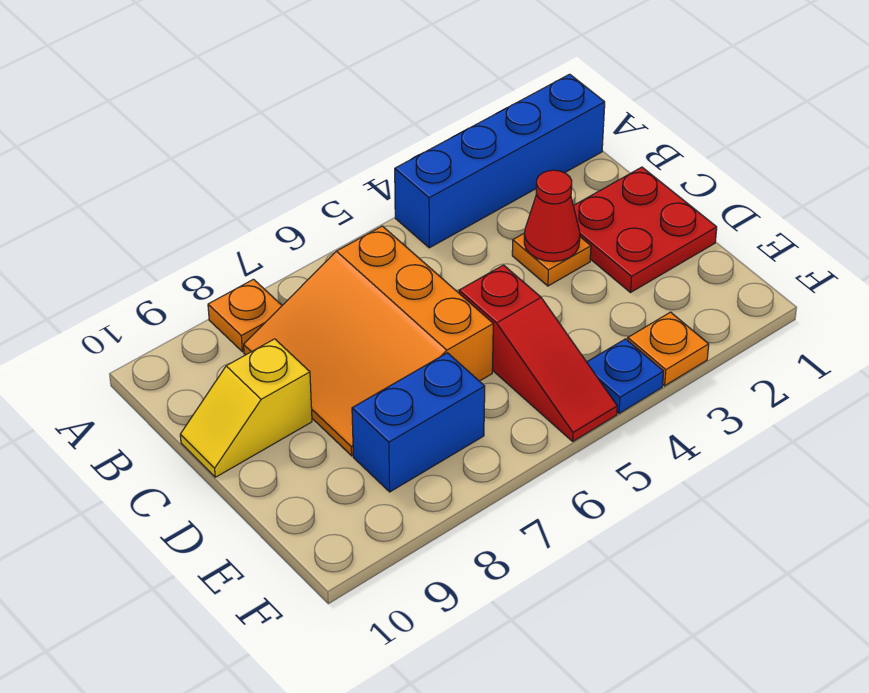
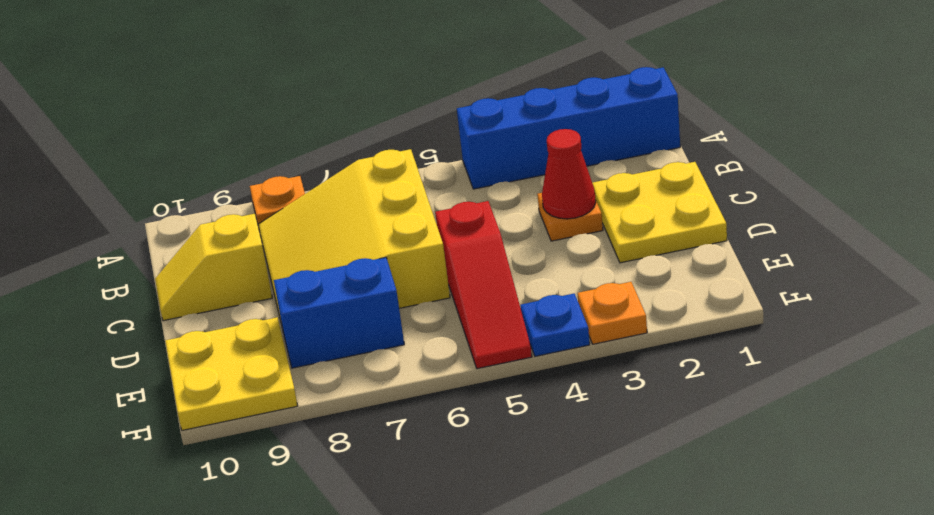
orange 3x3 slope [244,226,493,456] -> yellow 3x3 slope [258,149,450,329]
red 2x2 plate [574,167,717,292] -> yellow 2x2 plate [592,162,727,263]
none -> yellow 2x2 plate [165,317,298,430]

